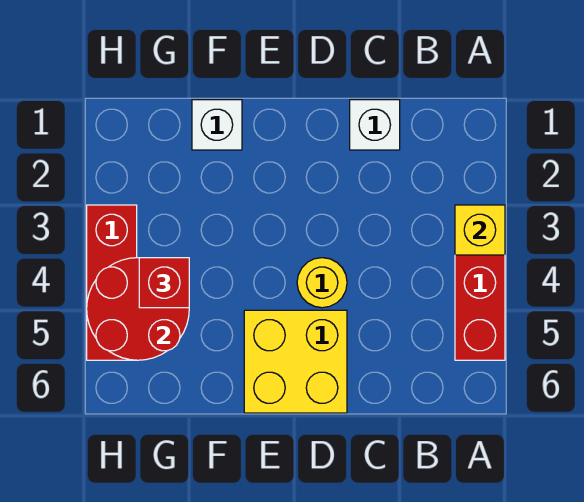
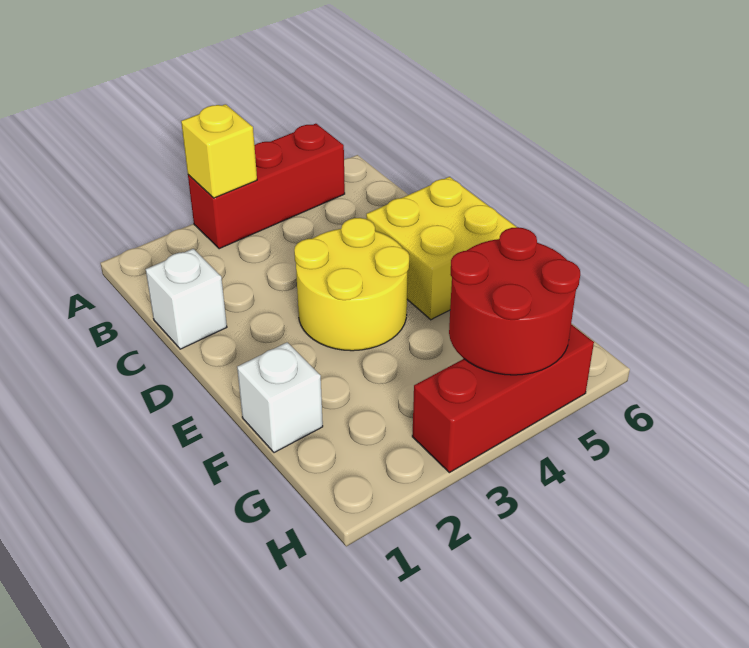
yellow 1x1 round brick [297,258,347,308] -> yellow 2x2 round brick [294,218,409,351]
red 1x1 brick [139,258,189,308] -> none

